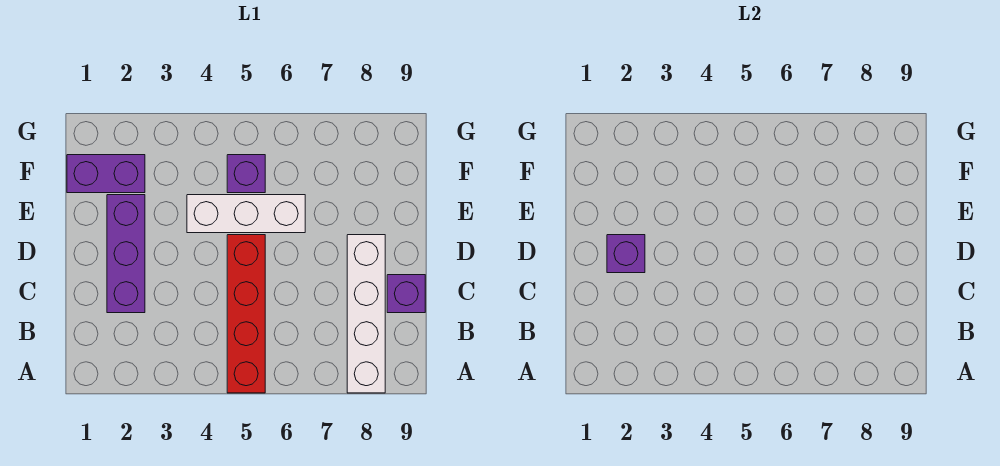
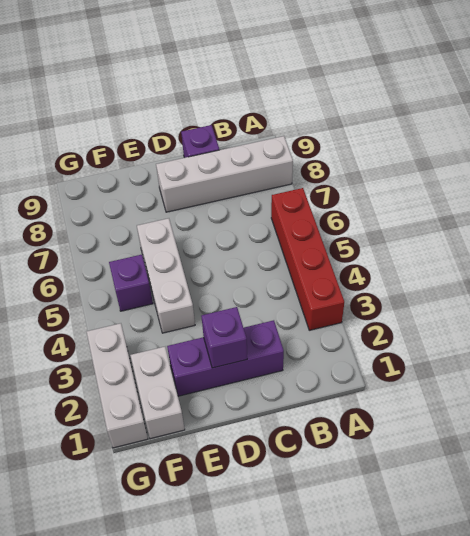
red 1x4 brick [227,235,265,393] -> red 1x4 brick turned to [271,188,344,330]
purple 1x2 brick [67,155,145,193] -> white 1x2 brick [130,347,185,439]
none -> white 1x3 brick [87,323,148,448]

